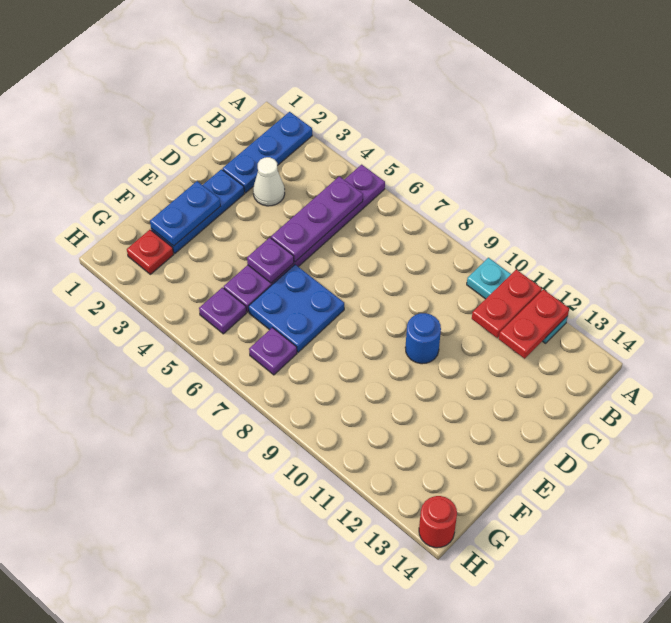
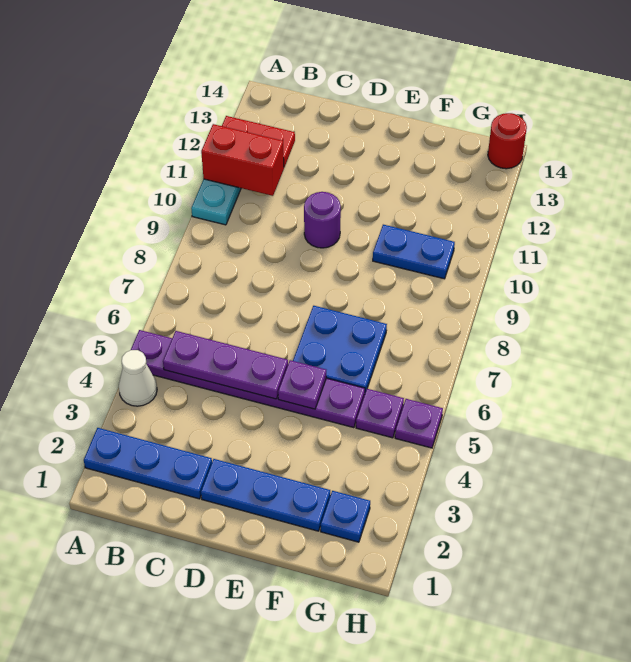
red 1x2 plate [472,270,542,338] -> red 1x2 brick [201,124,284,196]
white 1x1 cone [253,157,285,206] -> white 1x1 cone moved to [119,350,157,406]
blue 1x1 round brick [405,313,441,364] -> purple 1x1 round brick [304,192,341,248]
blue 1x2 plate [150,181,220,246] -> blue 1x2 plate moved to [373,225,455,279]
red 1x1 plate [127,230,174,274] -> blue 1x1 plate [321,491,370,542]
purple 1x1 plate [249,328,297,375] -> purple 1x1 plate moved to [395,399,443,448]

